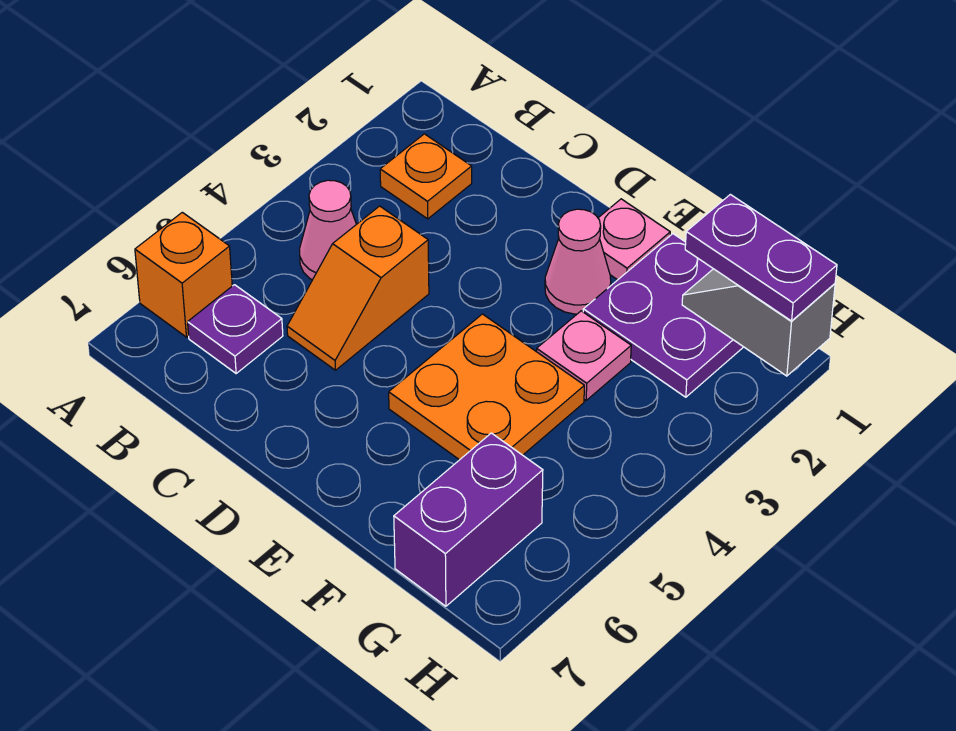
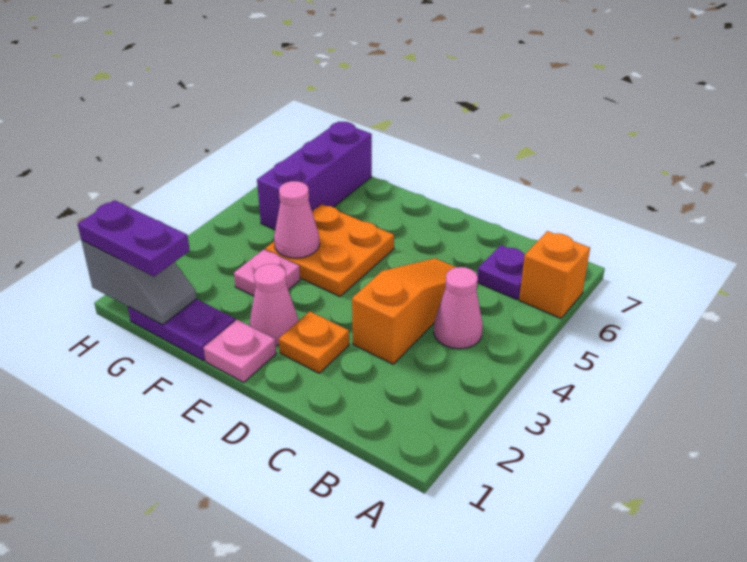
orange 1x1 plate [380,134,472,219] -> orange 1x1 plate moved to [279,311,349,373]
orange 1x2 slope [287,206,429,370] -> orange 1x3 slope [352,258,456,364]
purple 2x2 plate [583,234,743,397] -> purple 1x2 plate [128,299,235,361]
none -> pink 1x1 cone [274,181,320,258]
purple 1x2 brick [394,433,543,606] -> purple 1x3 brick [257,122,372,230]

